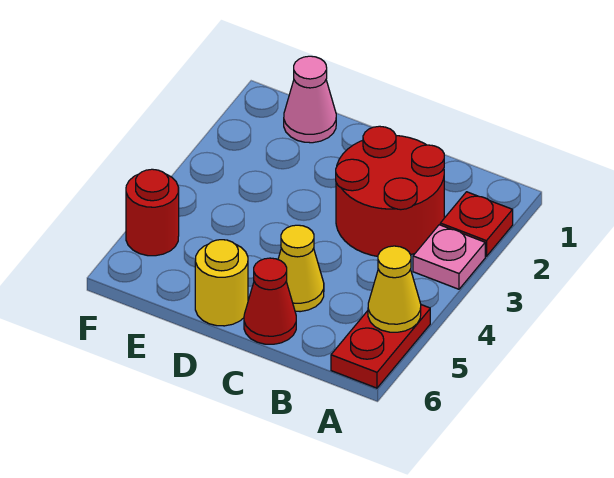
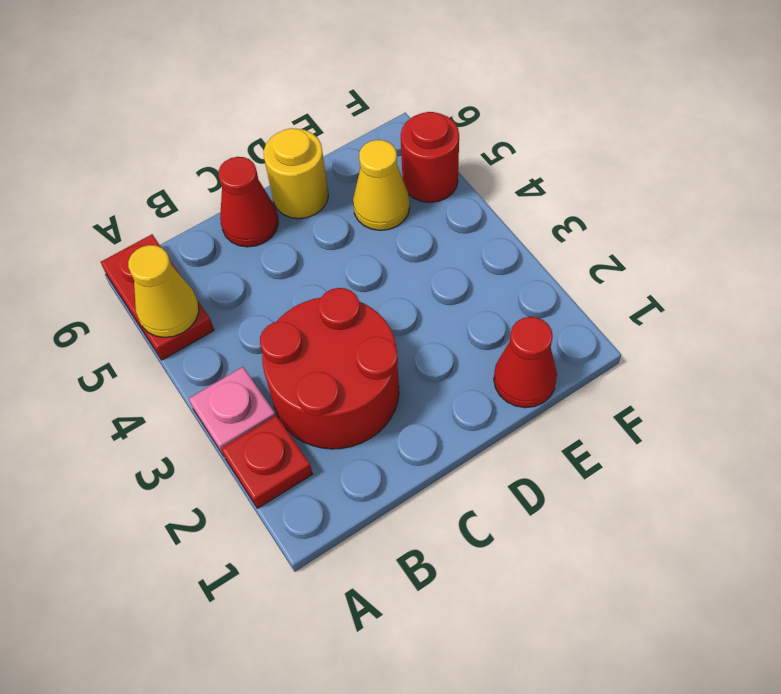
yellow 1x1 cone [278,225,324,312] -> yellow 1x1 cone moved to [353,140,410,230]
pink 1x1 cone [284,56,336,143] -> red 1x1 cone [494,317,557,408]

